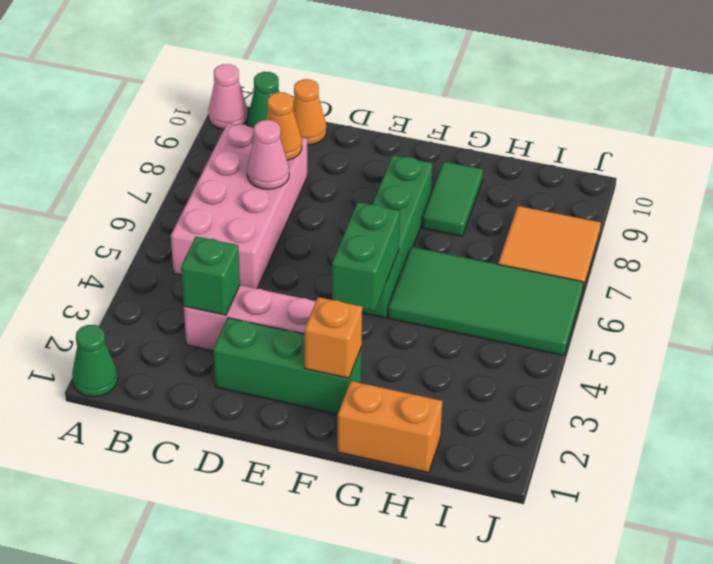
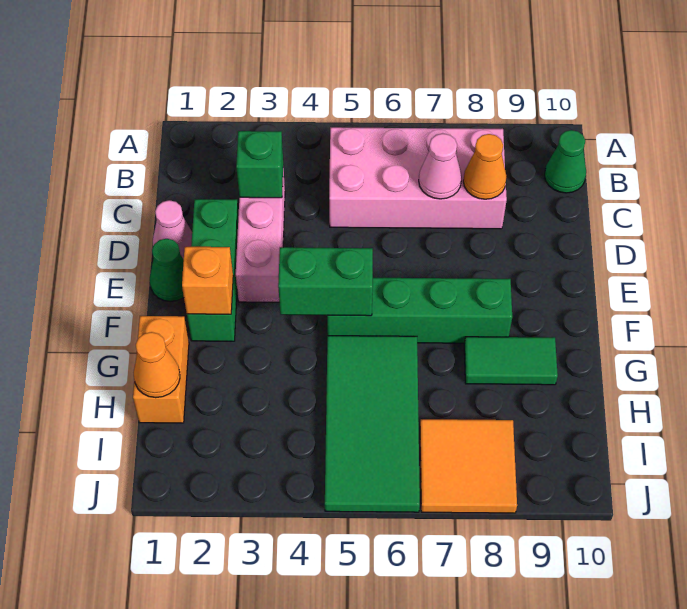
green 1x1 cone [72,325,118,397] -> green 1x1 cone moved to [150,239,184,302]
pink 1x1 cone [208,64,248,129] -> pink 1x1 cone moved to [153,200,192,259]
orange 1x1 cone [293,79,327,145] -> orange 1x1 cone moved to [134,332,180,398]

